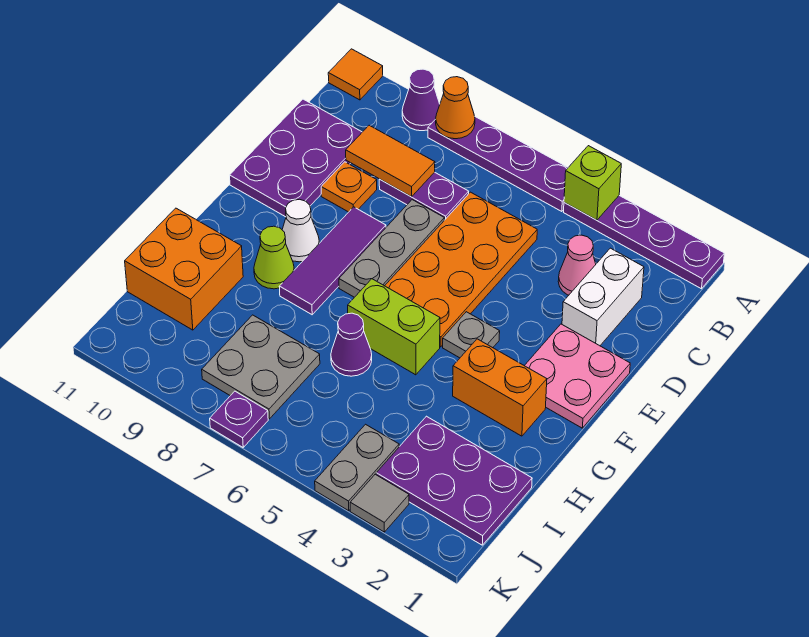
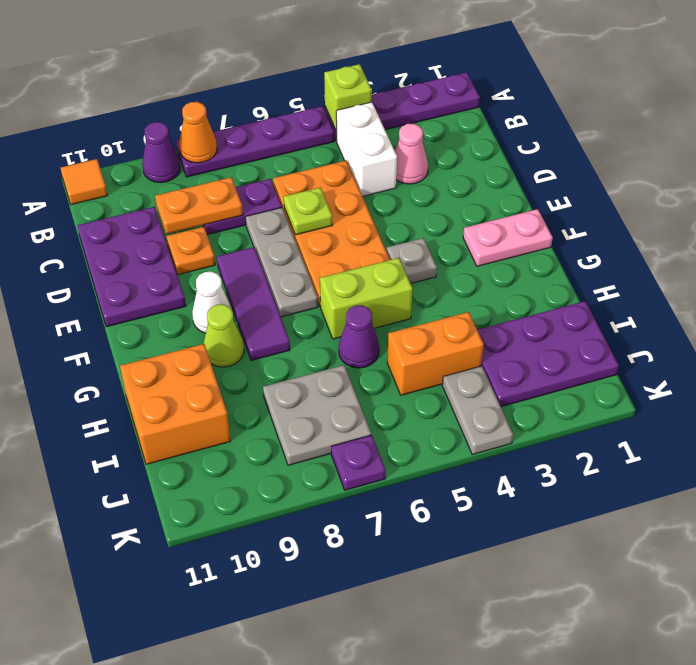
white 1x2 brick [562,248,644,346] -> white 1x2 brick moved to [336,102,397,196]
orange 1x2 tile [346,125,435,197] -> orange 1x2 plate [155,177,243,234]
none -> lime 1x1 plate [284,187,333,235]
pink 2x2 plate [524,324,630,428] -> pink 1x2 plate [463,209,553,266]
orange 1x2 brick [453,339,547,436] -> orange 1x2 brick moved to [387,312,484,395]
grey 1x1 tile [350,474,409,532] -> none

